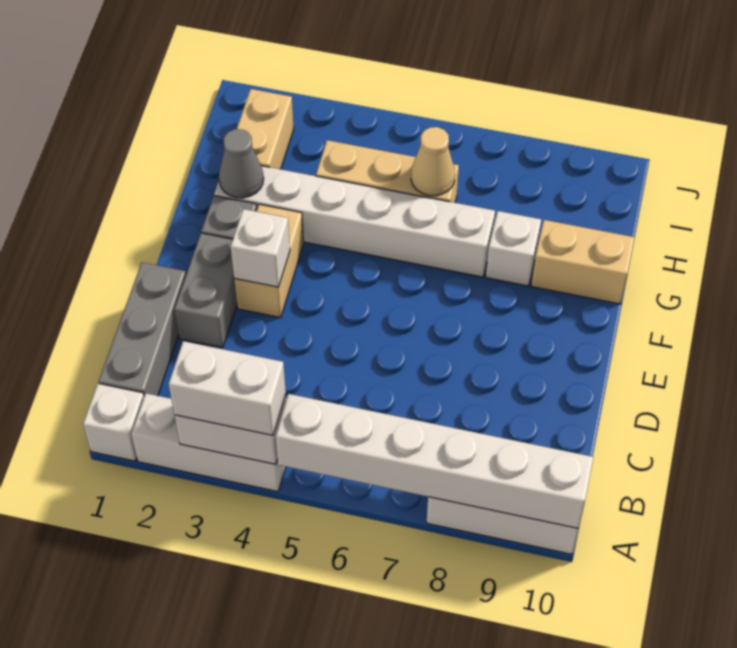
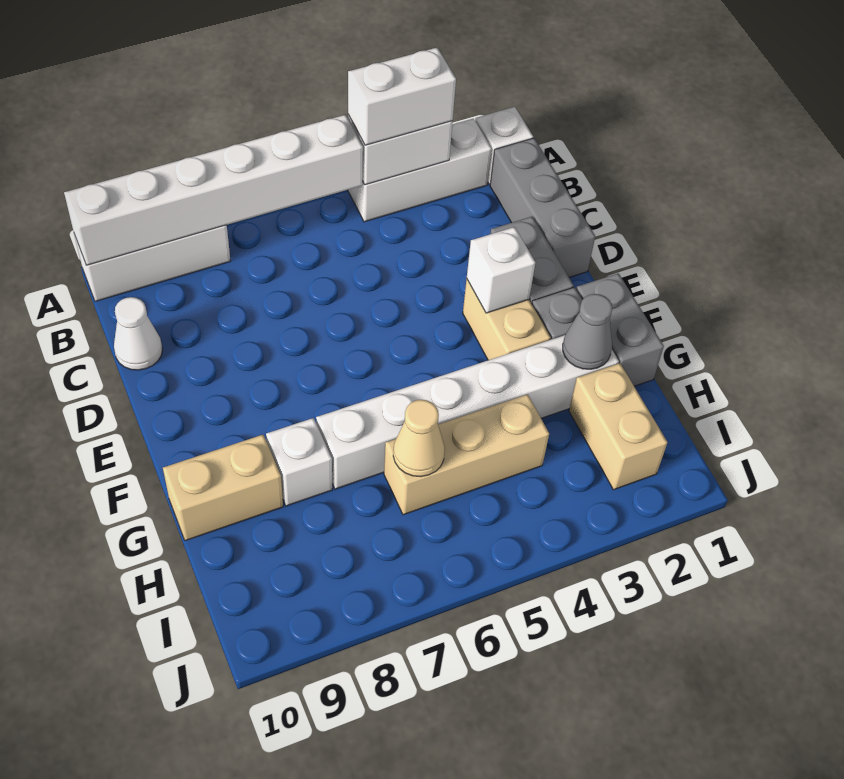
none -> white 1x1 cone [114,297,163,370]
none -> grey 1x2 brick [576,273,664,386]

